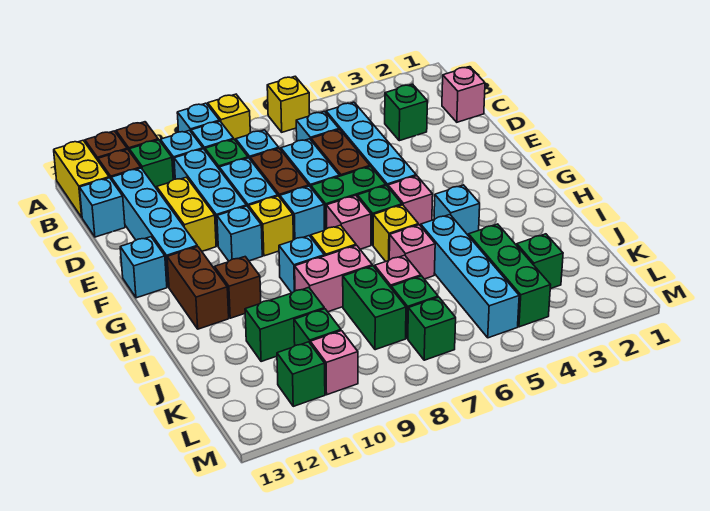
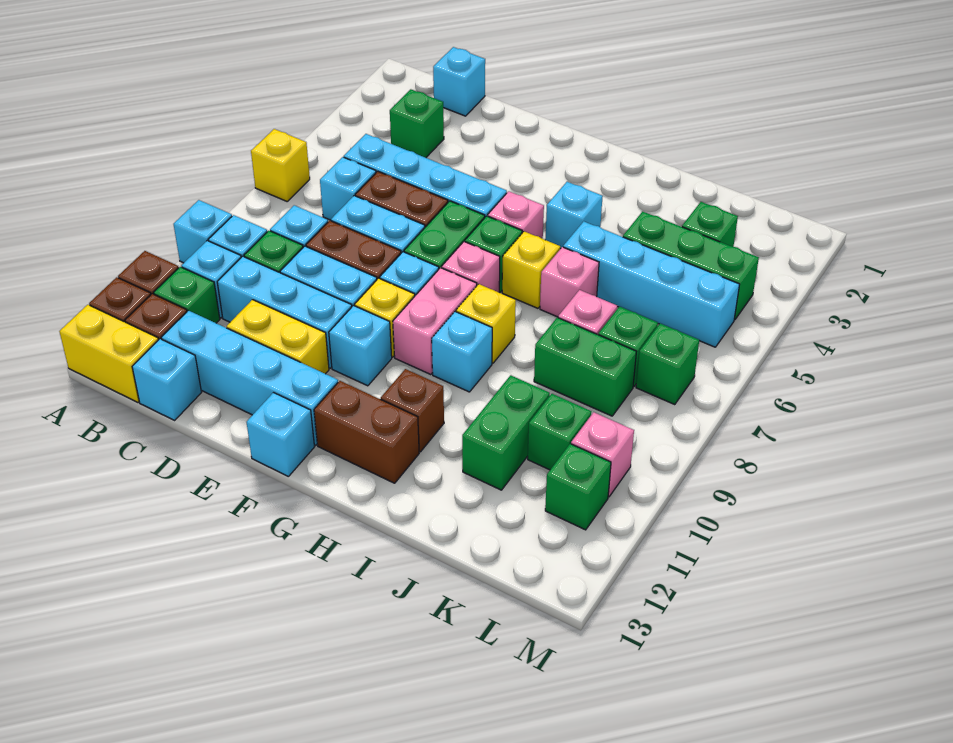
yellow 1x1 brick [208,94,250,141] -> none
pink 1x1 brick [442,67,485,122] -> cyan 1x1 brick [433,47,485,116]
pink 1x2 brick [295,245,372,312] -> pink 1x2 brick moved to [393,268,477,375]

